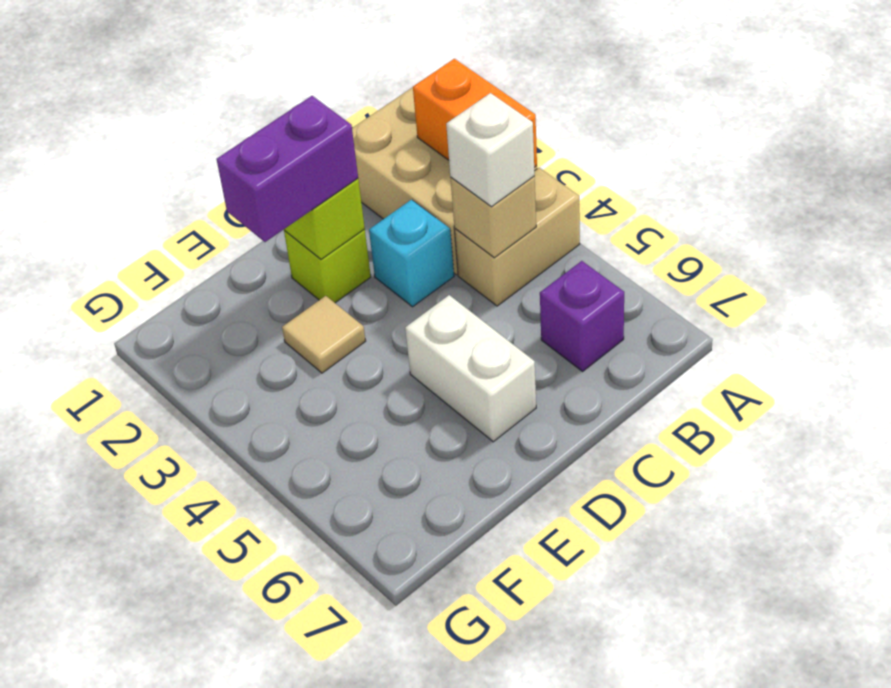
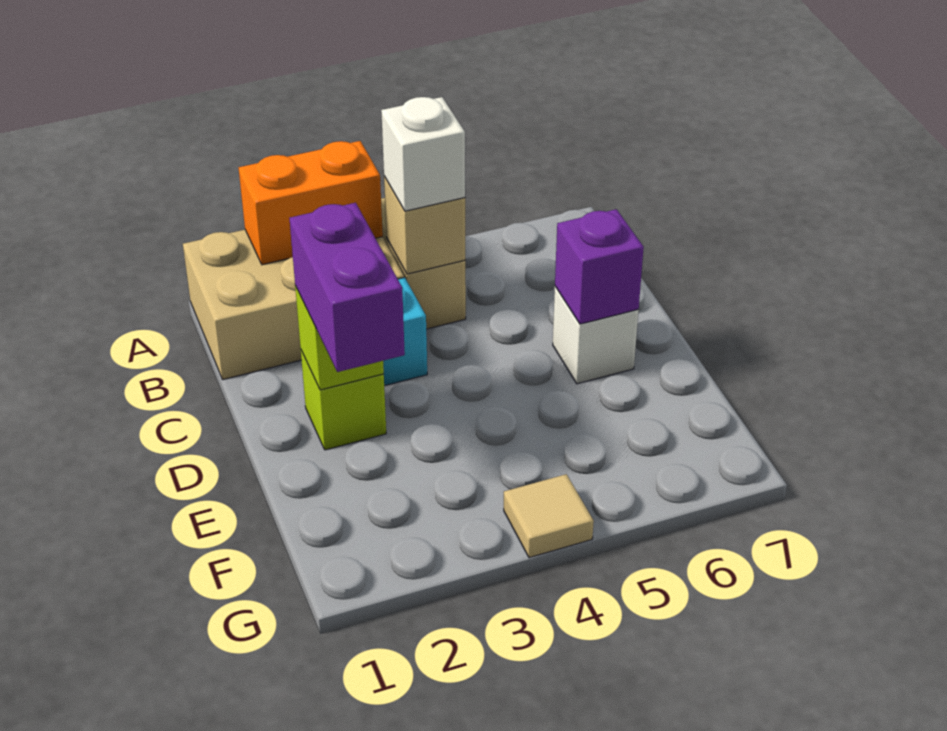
purple 1x1 brick [540,261,624,371] -> purple 1x1 brick moved to [555,209,644,324]
white 1x2 brick [405,295,536,442] -> white 1x1 brick [553,287,639,384]
tan 1x1 tile [282,296,366,373] -> tan 1x1 tile moved to [504,474,594,558]

